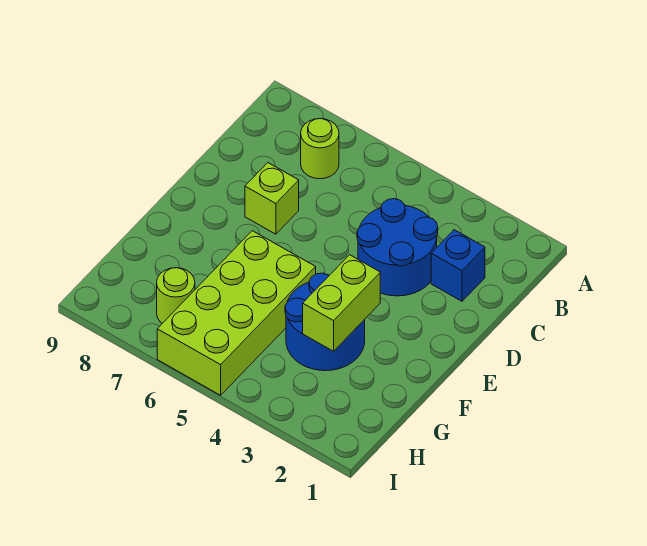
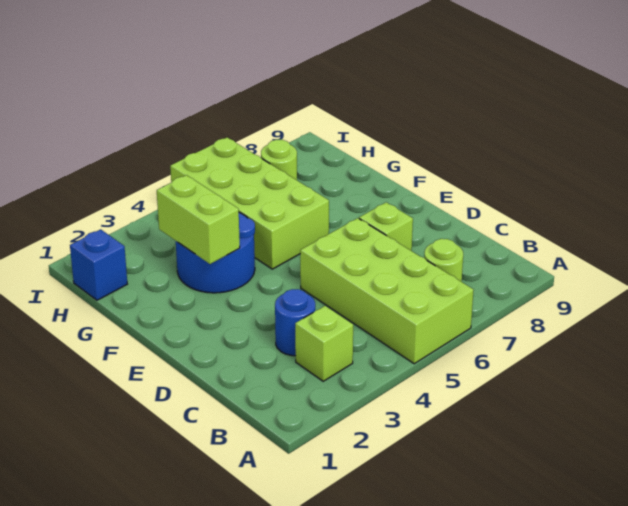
none -> lime 2x4 brick [300,218,473,364]
none -> lime 1x1 brick [295,306,353,381]
blue 1x1 brick [431,230,485,301] -> blue 1x1 brick moved to [70,229,127,300]
blue 2x2 round brick [357,199,438,296] -> blue 1x1 round brick [275,289,315,356]

